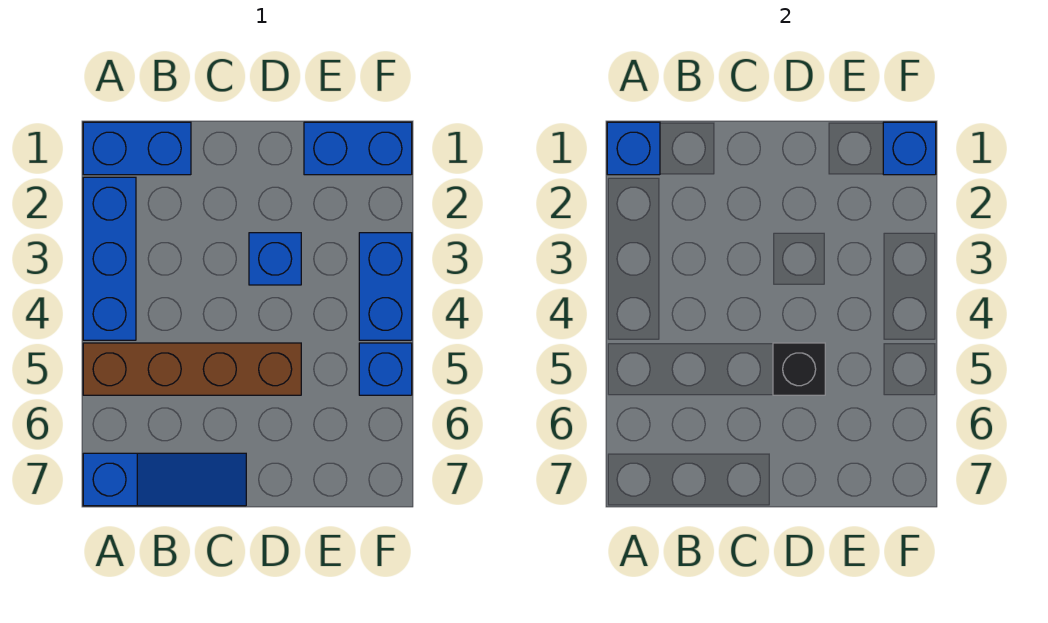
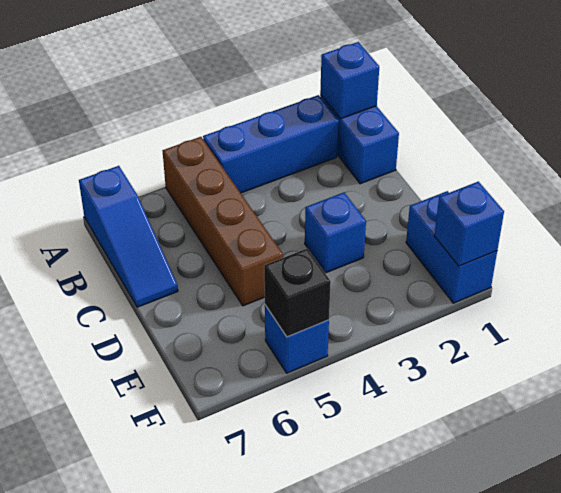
black 1x1 brick [773,343,825,395] -> black 1x1 brick moved to [264,249,331,337]
blue 1x2 brick [359,233,412,340] -> none

